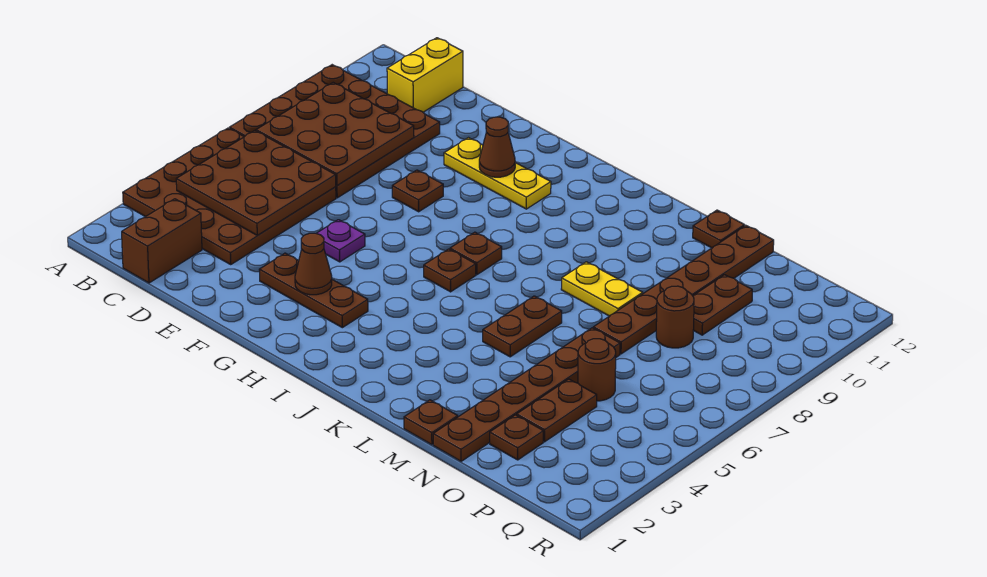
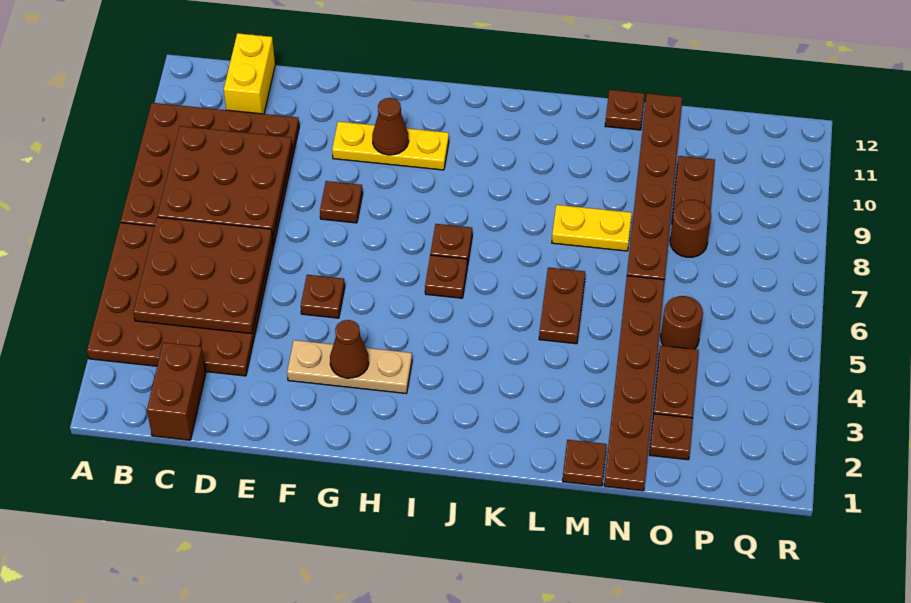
brown 1x3 plate [259,253,368,328] -> tan 1x3 plate [287,340,412,393]
purple 1x1 plate [316,220,365,262] -> brown 1x1 plate [301,275,345,318]

